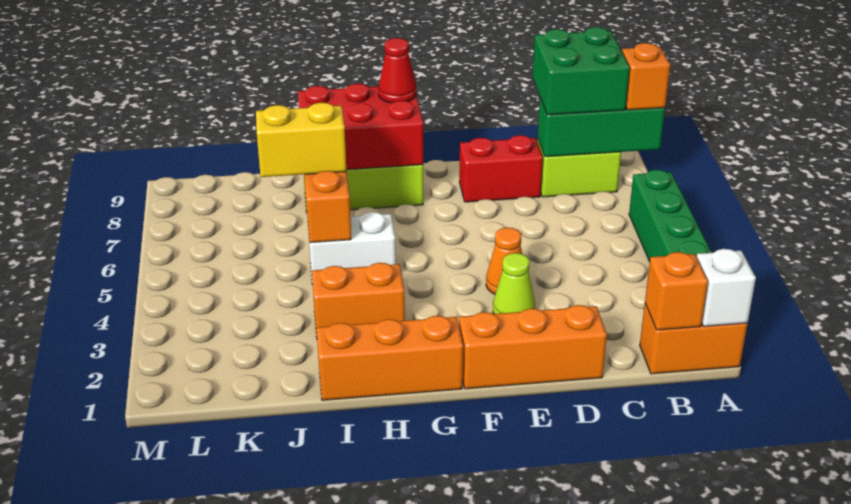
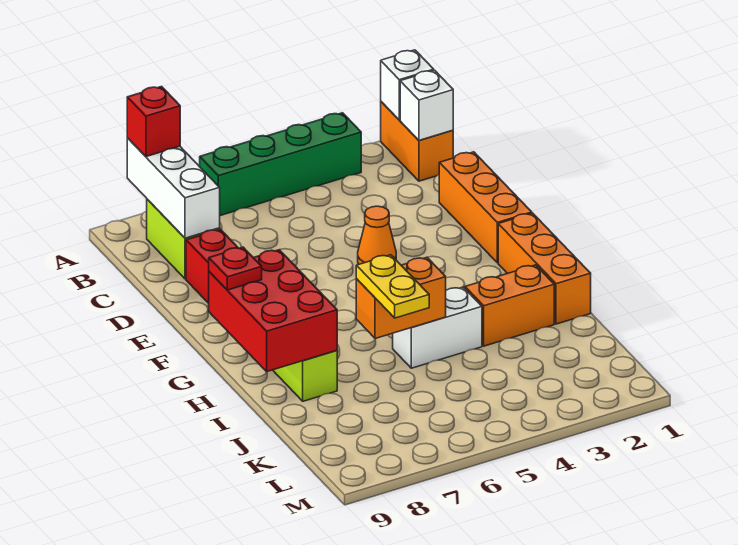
green 1x3 brick [538,98,665,157] -> white 1x3 brick [127,138,220,238]
orange 1x1 brick [622,43,670,110] -> red 1x1 brick [127,87,180,157]
orange 1x1 brick [645,252,708,330] -> white 1x1 brick [400,70,453,140]
green 2x2 brick [533,27,630,115] -> none
lime 1x1 cone [493,253,535,314] -> none
red 1x1 cone [378,38,416,103] -> red 1x1 plate [209,247,262,290]
orange 1x2 brick [312,263,405,336] -> orange 1x2 brick turned to [465,265,554,346]
white 1x2 brick [308,212,396,284] -> white 1x2 brick turned to [393,287,482,368]
yellow 1x2 brick [256,103,346,177] -> yellow 1x2 plate [356,255,429,318]

